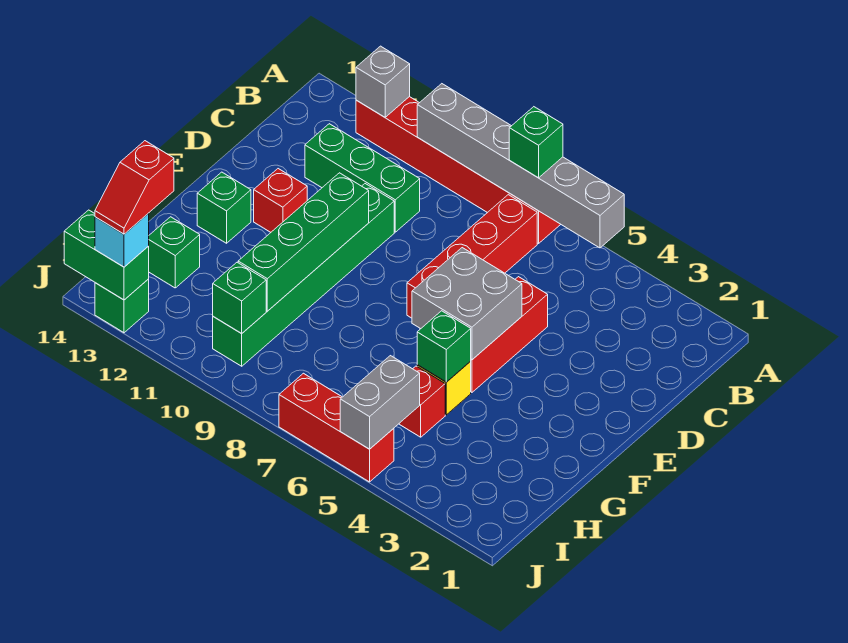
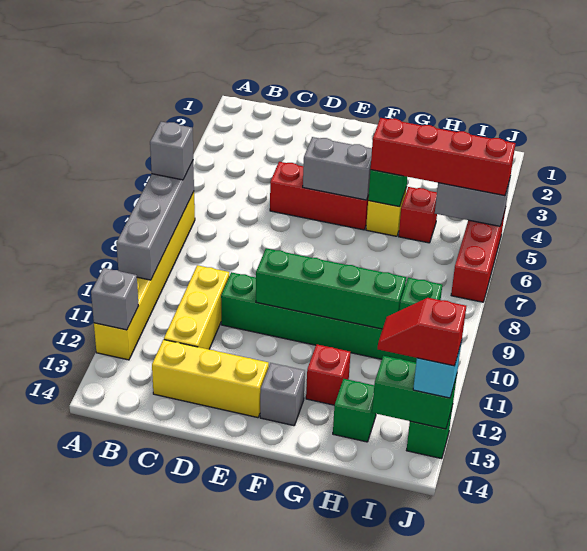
grey 1x6 brick [417,84,624,248] -> grey 1x4 brick [116,161,194,280]
red 1x6 brick [356,97,561,243] -> yellow 1x6 brick [94,192,195,360]
green 1x1 brick [509,107,563,178] -> grey 1x1 brick [150,122,193,180]
red 1x4 brick [407,195,537,318] -> red 1x4 brick moved to [371,118,515,196]
green 1x3 brick [305,124,420,232] -> yellow 1x3 brick [164,265,229,349]
none -> yellow 1x3 brick [152,340,269,418]
grey 2x2 brick [412,248,522,360] -> grey 1x2 brick [303,137,372,200]
red 1x1 brick [254,169,307,232] -> red 1x1 brick moved to [306,344,351,405]
green 1x1 brick [197,172,251,243] -> grey 1x1 brick [260,363,305,426]
red 1x2 slope [95,141,174,234] -> red 1x2 slope turned to [378,298,466,366]
green 1x2 brick [64,210,149,300] -> green 1x2 brick turned to [372,356,457,429]

